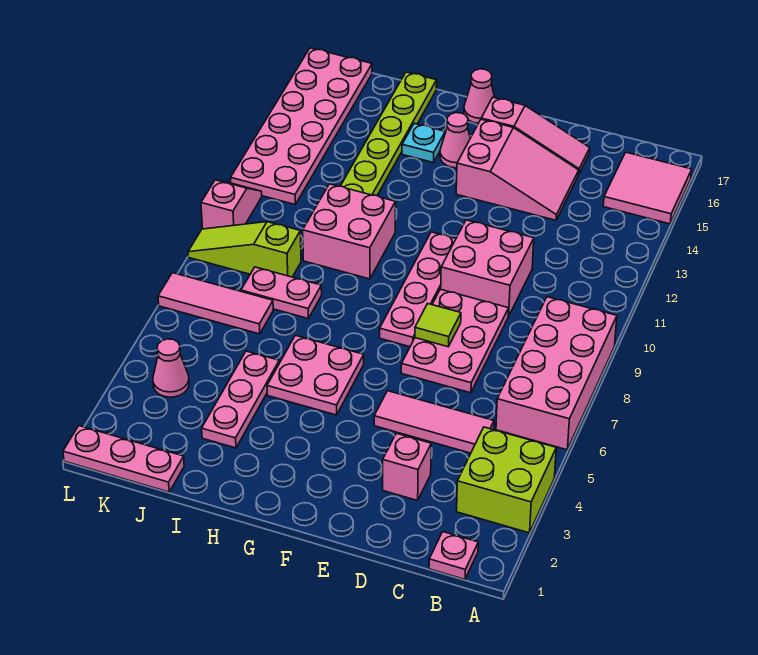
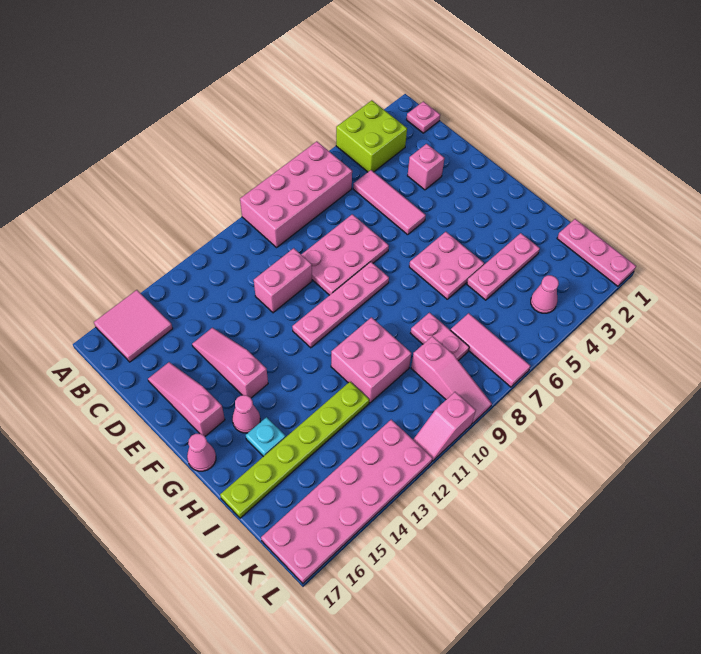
pink 2x2 brick [441,220,534,316] -> pink 1x2 brick [254,248,312,313]
pink 2x3 slope [456,119,579,220] -> pink 1x3 slope [192,328,268,398]
lime 1x1 tile [415,304,461,347] -> none
lime 1x3 slope [188,222,301,277] -> pink 1x3 slope [411,336,492,423]

